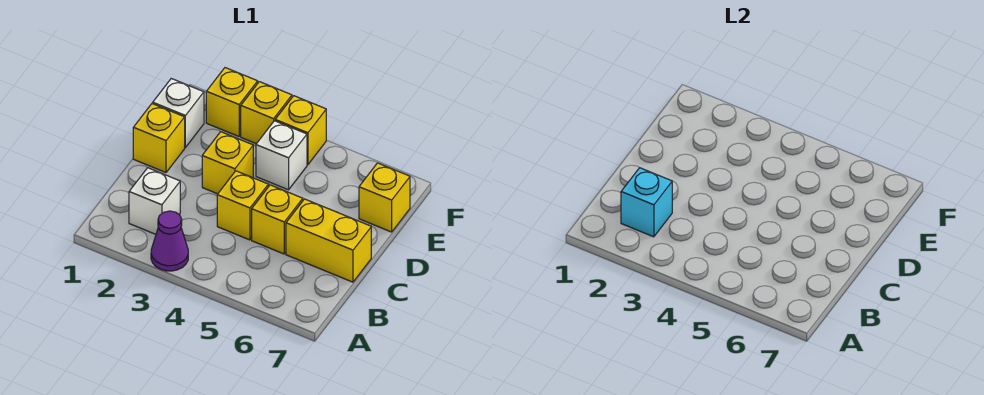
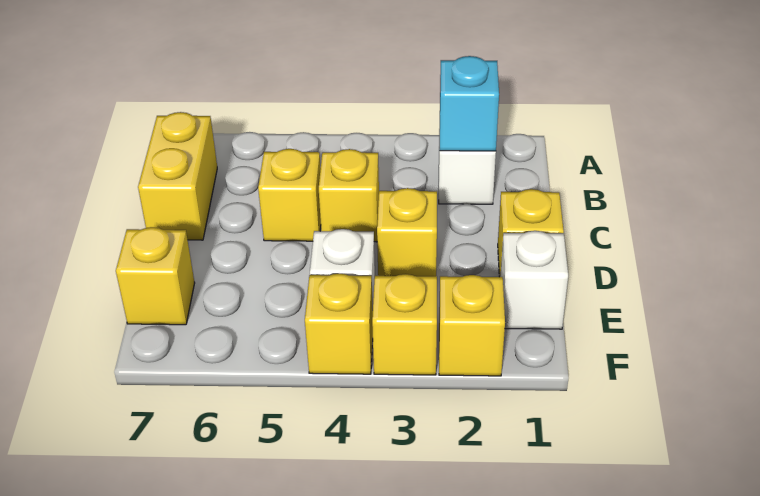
purple 1x1 cone [151,211,188,271] -> none
yellow 1x2 brick [286,199,371,282] -> yellow 1x2 brick turned to [138,112,217,240]

